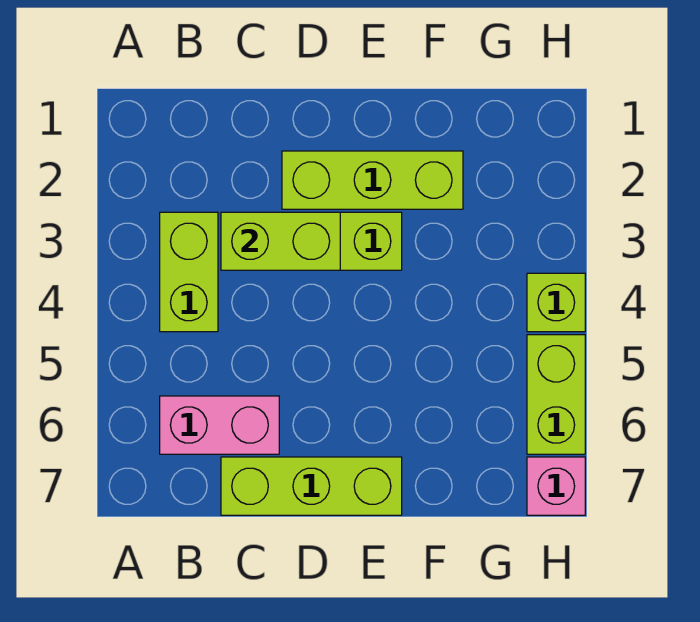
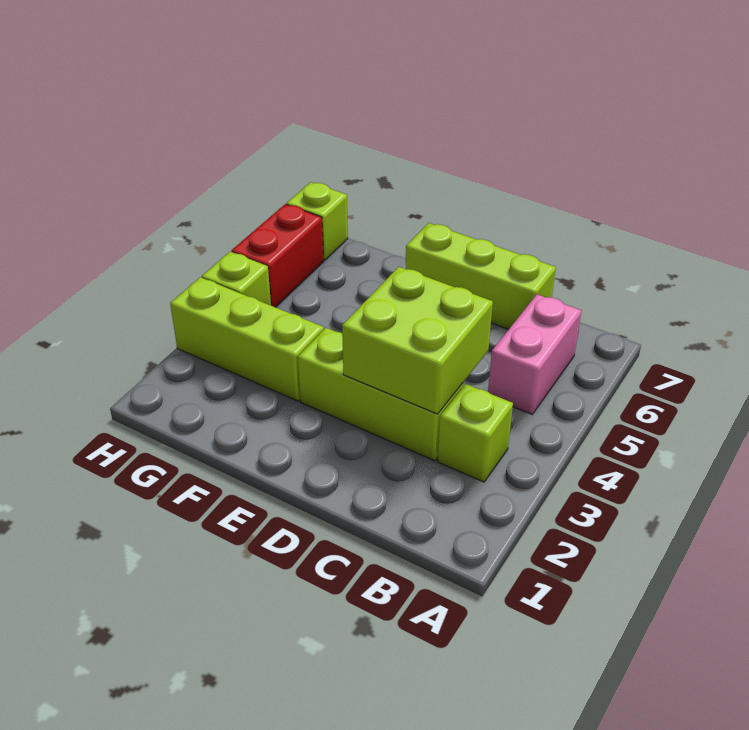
lime 1x2 brick [160,212,218,332] -> lime 1x1 brick [438,384,513,482]
pink 1x2 brick [160,396,279,454] -> pink 1x2 brick turned to [488,294,581,414]
lime 1x2 brick [221,212,340,270] -> lime 2x2 brick [342,267,493,414]
lime 1x3 brick [282,151,463,209] -> lime 1x3 brick moved to [170,277,324,401]
lime 1x2 brick [527,335,585,454] -> red 1x2 brick [231,204,324,307]
pink 1x1 brick [527,457,585,515] -> lime 1x1 brick [286,182,348,260]

